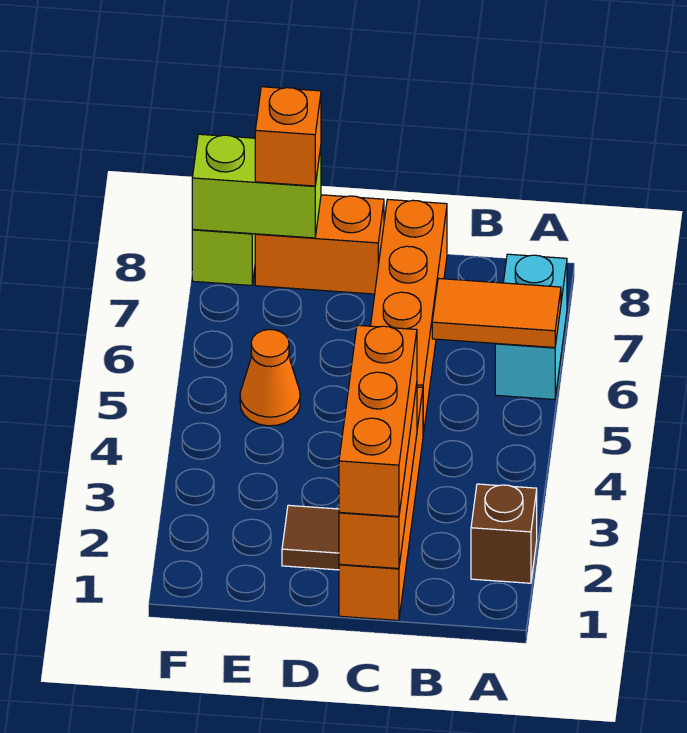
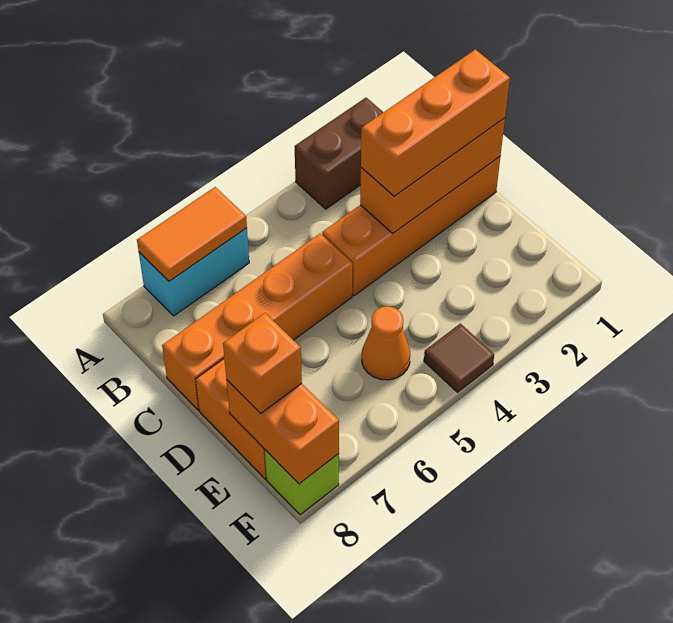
brown 1x1 brick [471,484,537,583] -> brown 1x2 brick [294,98,383,209]
orange 1x2 tile [432,278,561,348] -> orange 1x2 tile turned to [137,187,247,281]
brown 1x1 tile [282,505,339,570] -> brown 1x1 tile moved to [424,323,494,392]
lime 1x2 brick [192,134,321,238] -> orange 1x2 brick [227,380,339,484]

